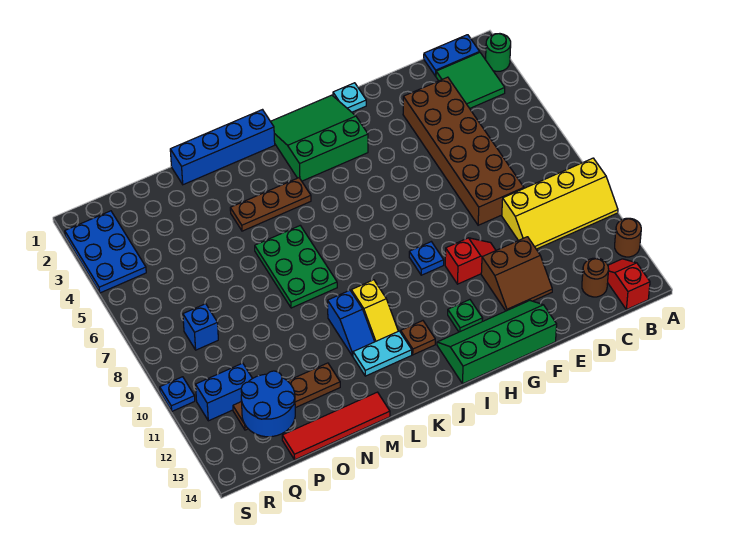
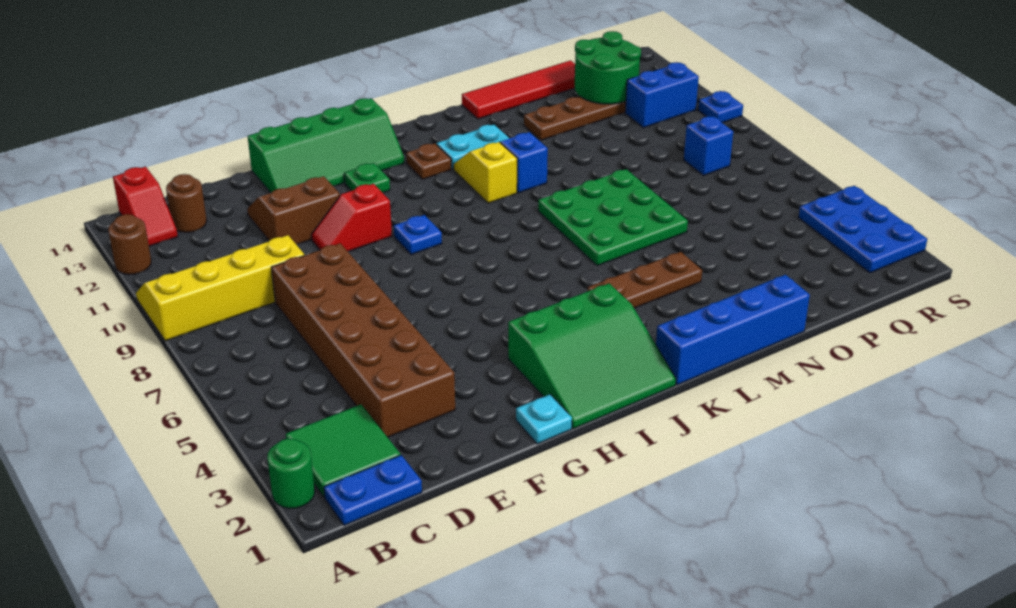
green 2x3 plate [255,226,337,308] -> green 3x3 plate [538,169,688,266]
blue 2x2 round brick [241,371,295,437] -> green 2x2 round brick [575,31,641,104]

